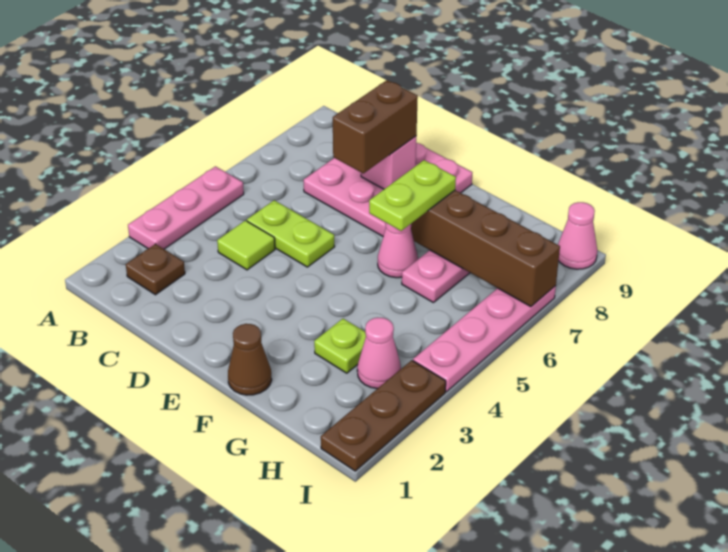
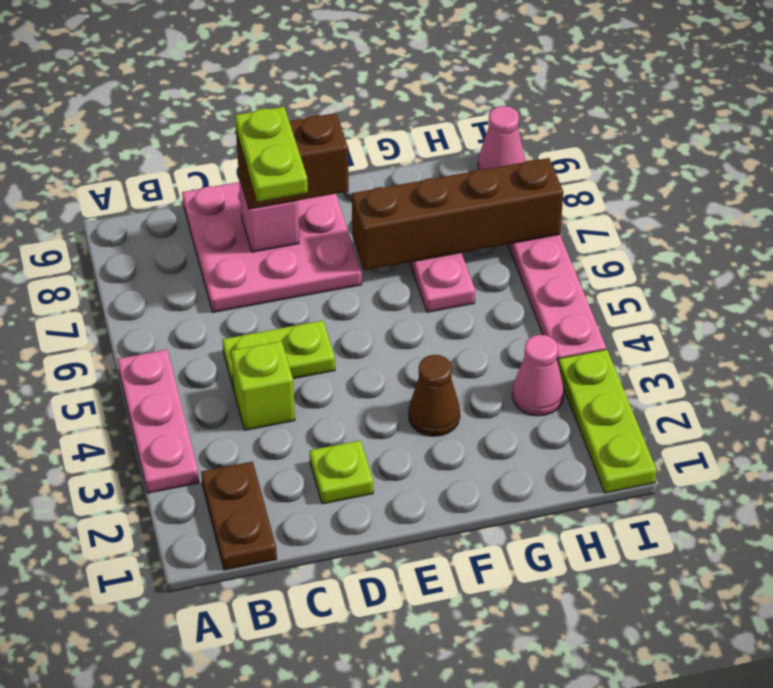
brown 1x1 plate [126,244,185,295] -> brown 1x2 plate [201,461,277,570]
lime 1x1 tile [217,220,275,270] -> lime 1x1 brick [231,341,295,430]
brown 1x2 brick [333,80,418,173] -> brown 1x2 brick turned to [236,113,349,209]
brown 1x1 cone [228,324,272,395] -> brown 1x1 cone moved to [408,355,460,436]
pink 1x1 cone [378,223,418,278] -> none
lime 1x2 plate [369,160,456,231] -> lime 1x2 plate moved to [235,107,308,201]
lime 1x1 plate [314,319,366,373] -> lime 1x1 plate moved to [310,440,373,504]
brown 1x3 plate [321,360,446,471] -> lime 1x3 plate [558,349,657,493]

